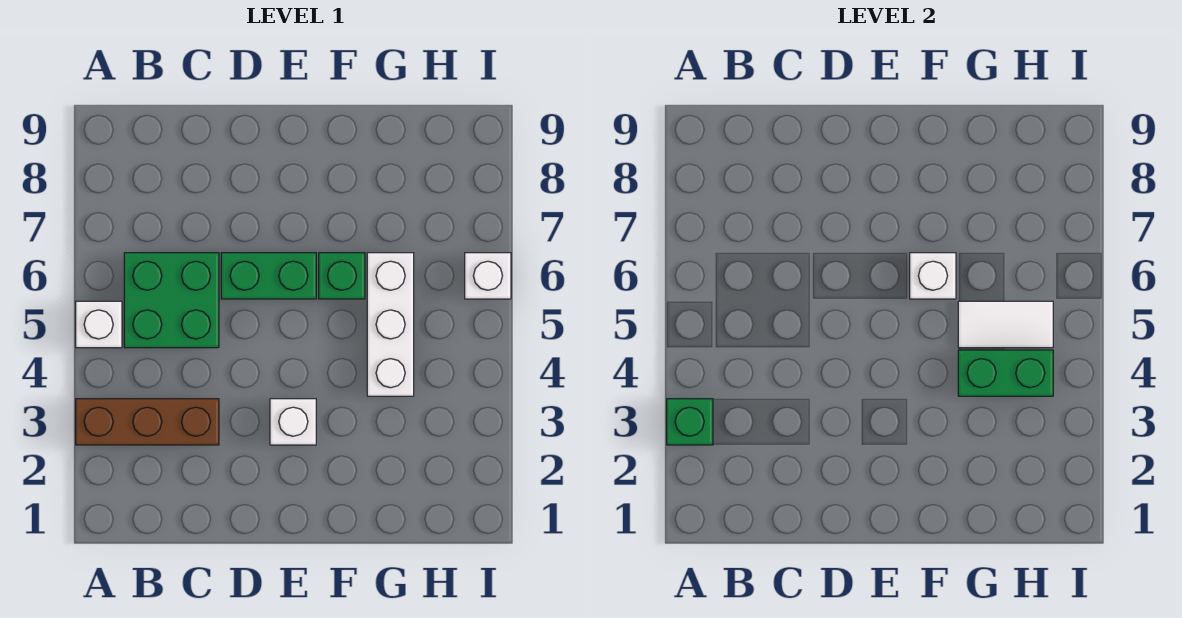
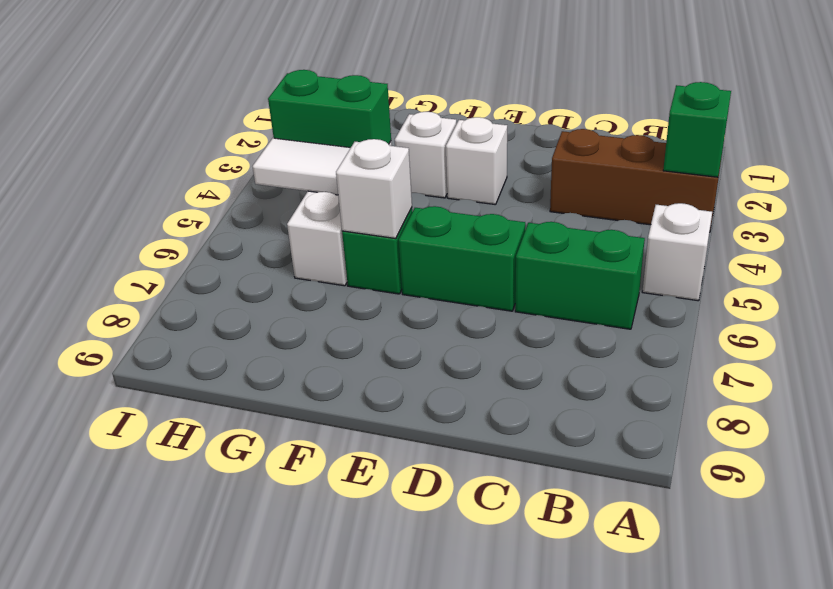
green 2x2 brick [124,253,219,348] -> green 1x2 brick [515,222,645,329]
white 1x1 brick [465,253,511,299] -> white 1x1 brick moved to [395,112,457,198]

